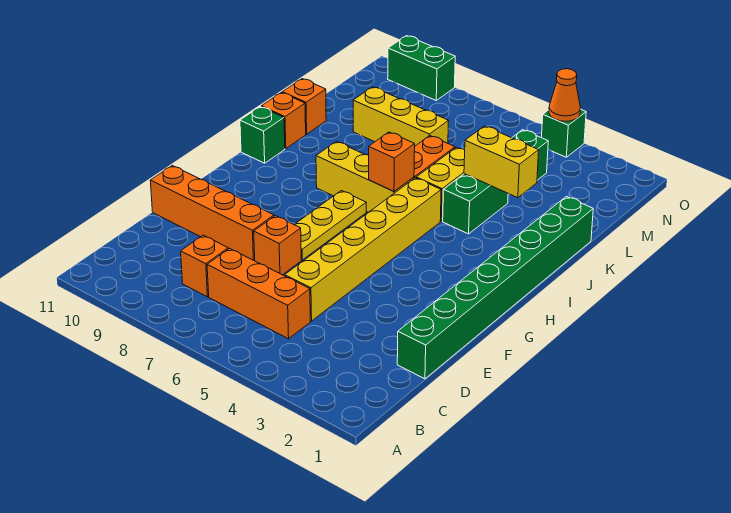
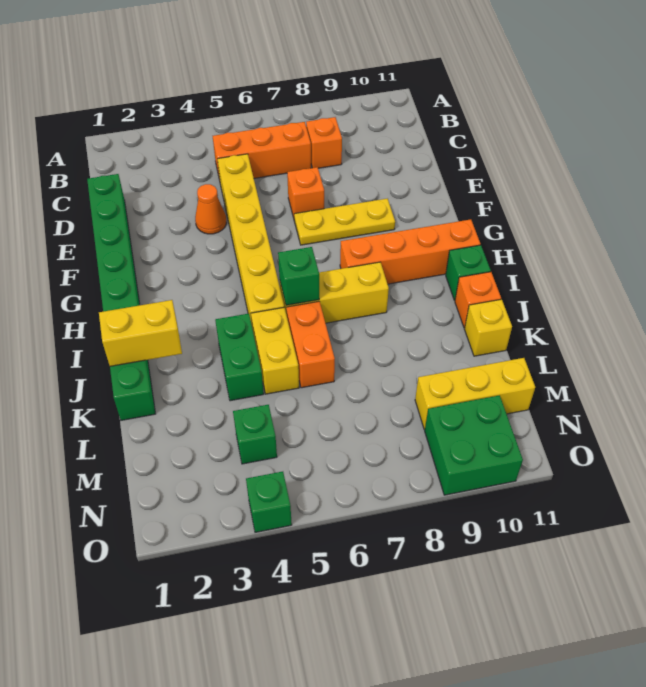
orange 1x4 brick [150,166,274,261] -> orange 1x4 brick moved to [340,219,480,284]
yellow 1x3 plate [294,191,366,260] -> yellow 1x3 plate turned to [294,199,395,245]
orange 1x1 brick [369,132,415,191] -> green 1x1 brick [278,247,319,305]
yellow 1x2 brick [464,126,539,198] -> yellow 1x2 brick moved to [99,300,182,366]
orange 1x1 brick [282,79,326,134] -> yellow 1x1 brick [464,299,512,356]
yellow 1x3 brick [353,87,448,146] -> yellow 1x3 brick moved to [415,358,535,430]
orange 1x1 cone [549,69,580,121] -> orange 1x1 cone moved to [195,184,226,234]
green 1x2 brick [388,36,455,100] -> green 2x2 brick [425,395,523,495]

